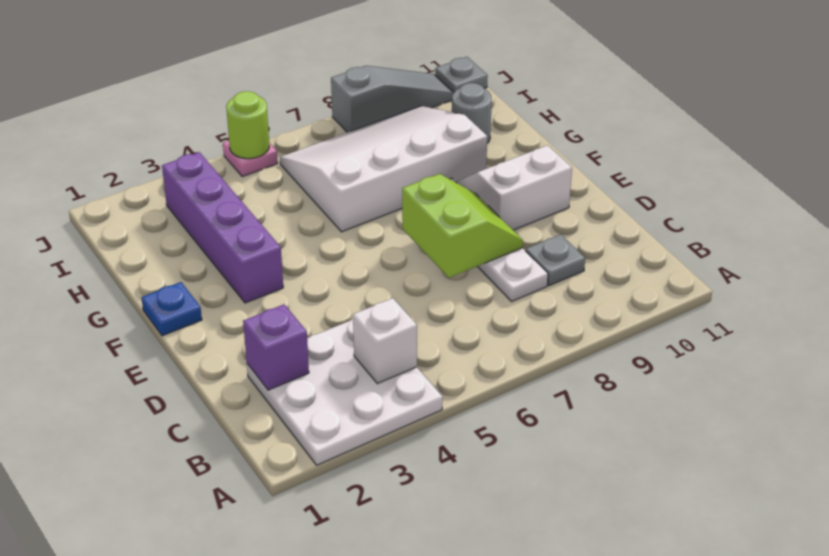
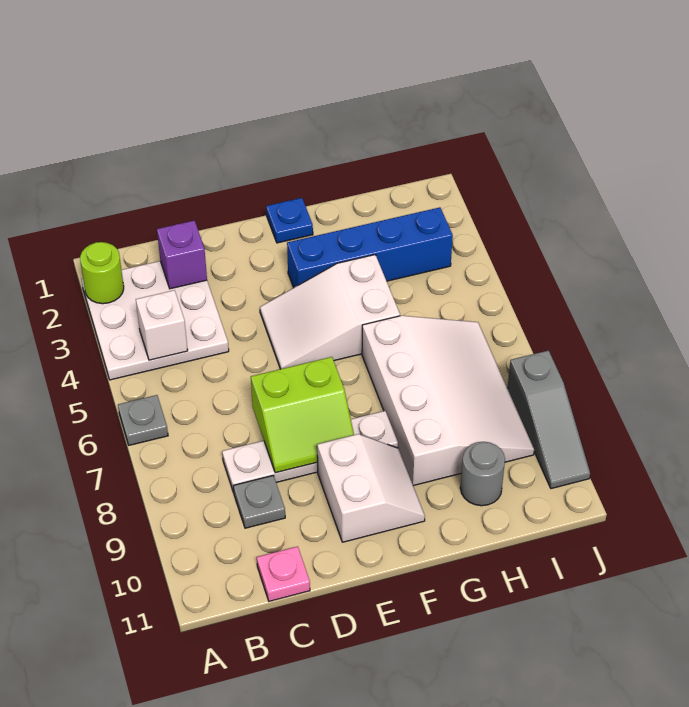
none -> white 2x3 slope [260,255,400,369]
purple 1x4 brick [162,152,283,303] -> blue 1x4 brick [287,207,453,288]
pink 1x1 plate [223,141,278,177] -> pink 1x1 plate moved to [257,547,310,601]
lime 1x1 round brick [226,91,269,159] -> lime 1x1 round brick moved to [80,242,124,304]
grey 1x1 plate [435,57,488,92] -> grey 1x1 plate moved to [118,395,168,445]

